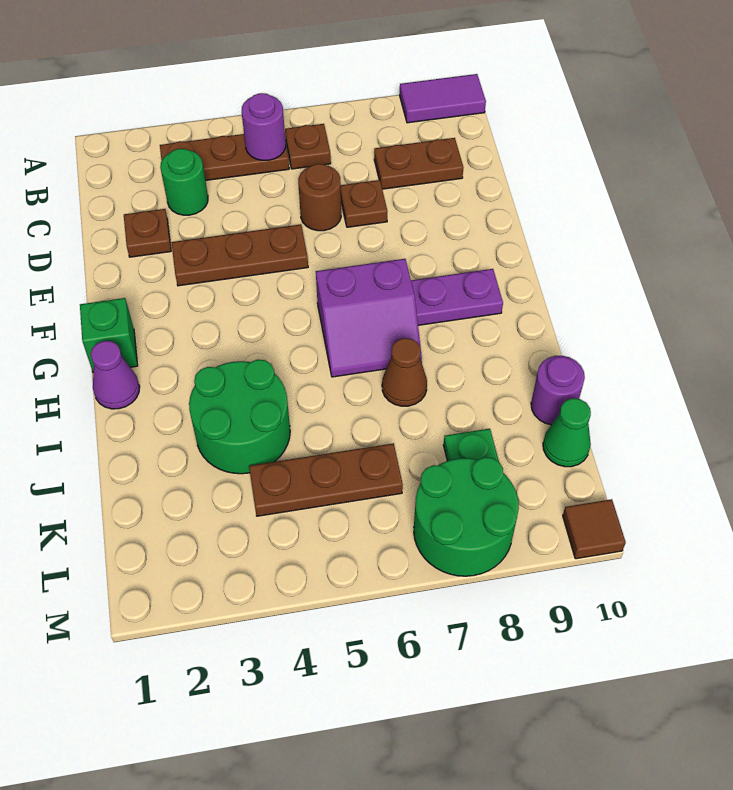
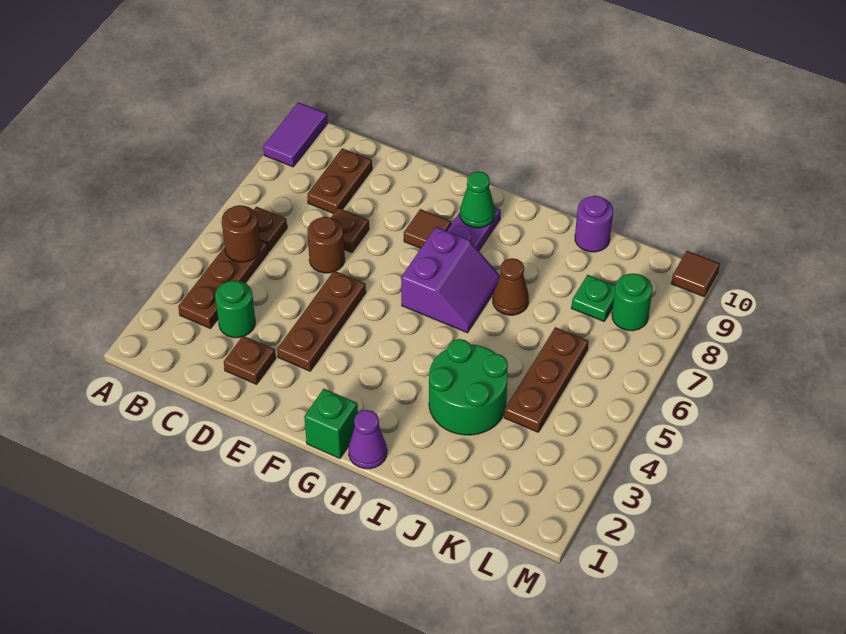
purple 1x1 round brick [242,93,286,160] -> brown 1x1 round brick [222,205,261,262]
none -> brown 1x1 tile [404,209,451,248]
green 1x1 cone [543,398,591,467] -> green 1x1 cone moved to [460,171,495,228]
green 2x2 round brick [414,457,519,576] -> green 1x1 round brick [612,273,652,331]

